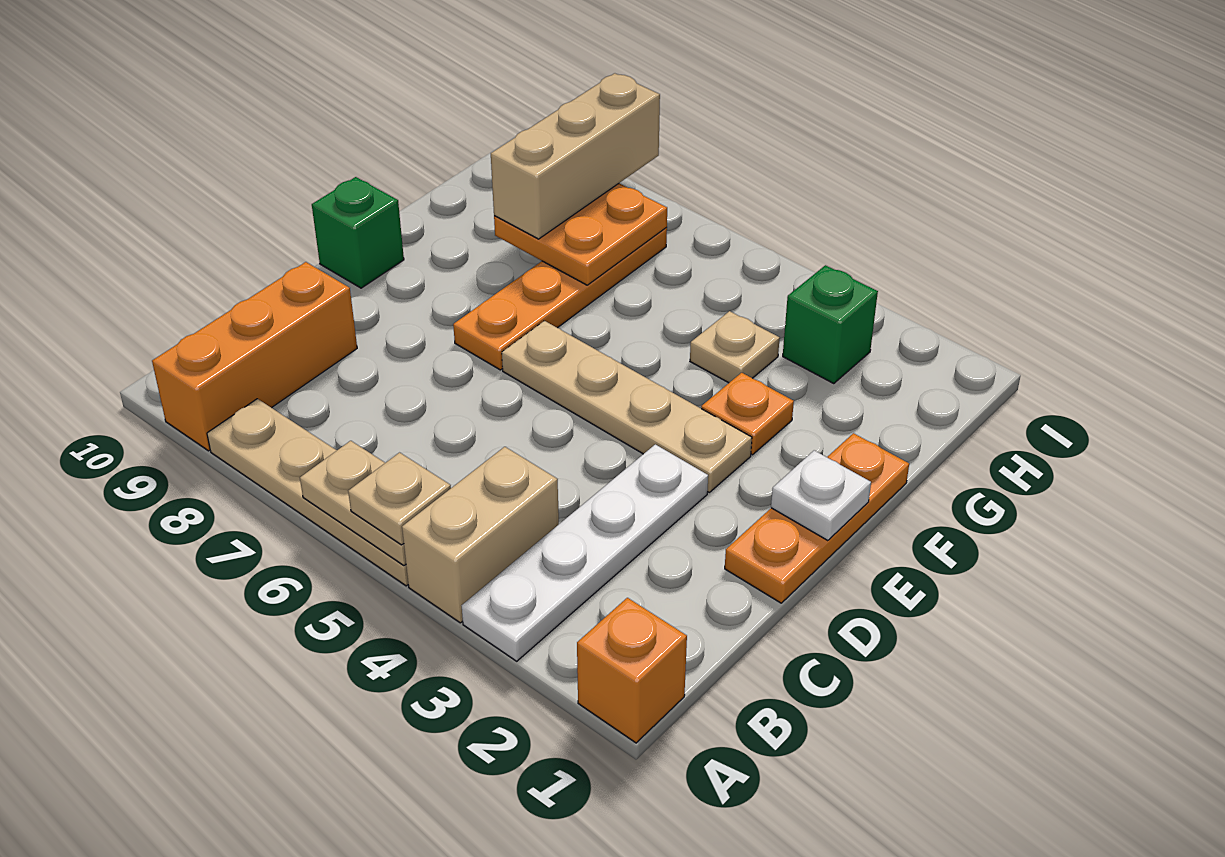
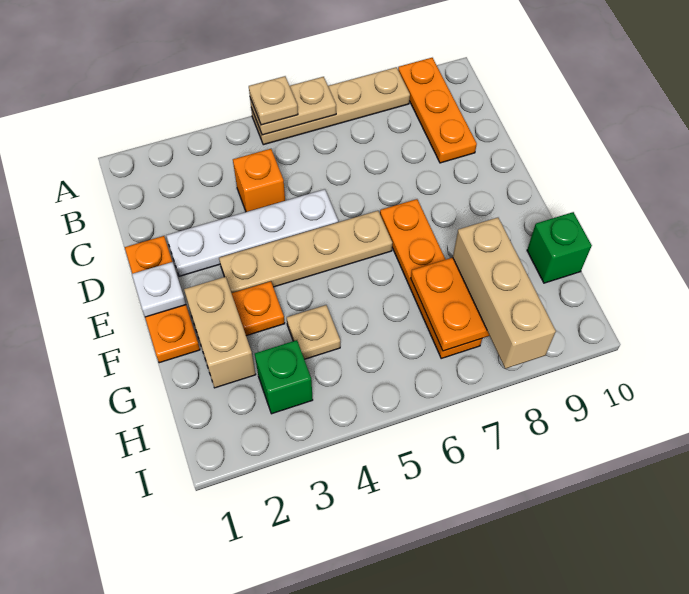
orange 1x1 brick [577,598,687,743] -> orange 1x1 brick moved to [233,149,285,212]
white 1x4 plate [462,444,708,661] -> white 1x4 plate turned to [166,189,338,276]
tan 1x2 brick [402,447,559,623] -> tan 1x2 brick moved to [184,277,256,388]
orange 1x3 brick [152,262,357,451] -> orange 1x3 plate [398,58,477,163]
green 1x1 brick [312,177,404,288] -> green 1x1 brick moved to [527,212,592,283]

